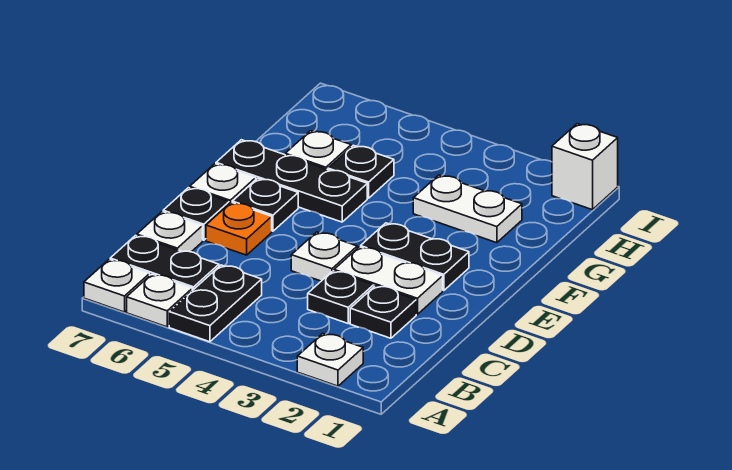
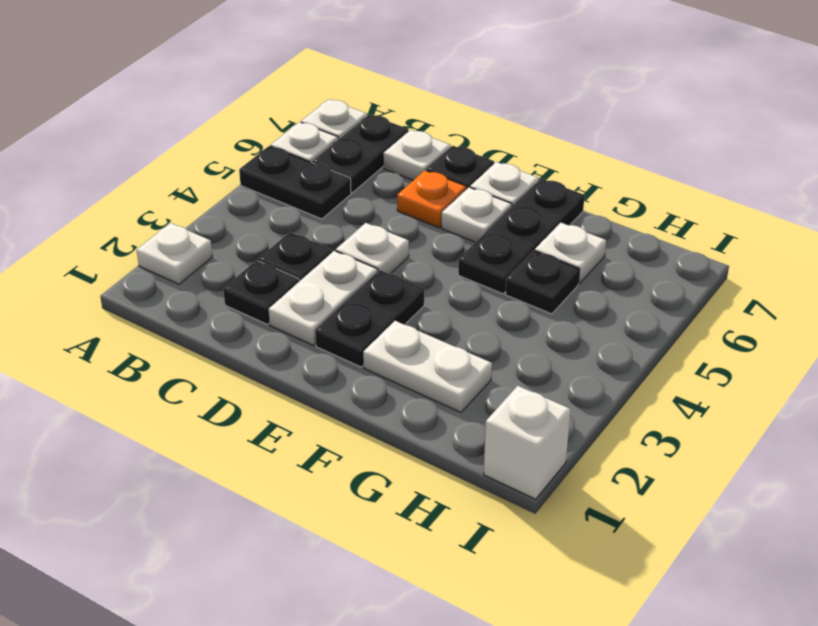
black 1x1 plate [232,178,298,231] -> white 1x1 plate [442,187,512,242]
white 1x2 plate [413,175,522,243] -> white 1x2 plate turned to [363,321,492,412]

